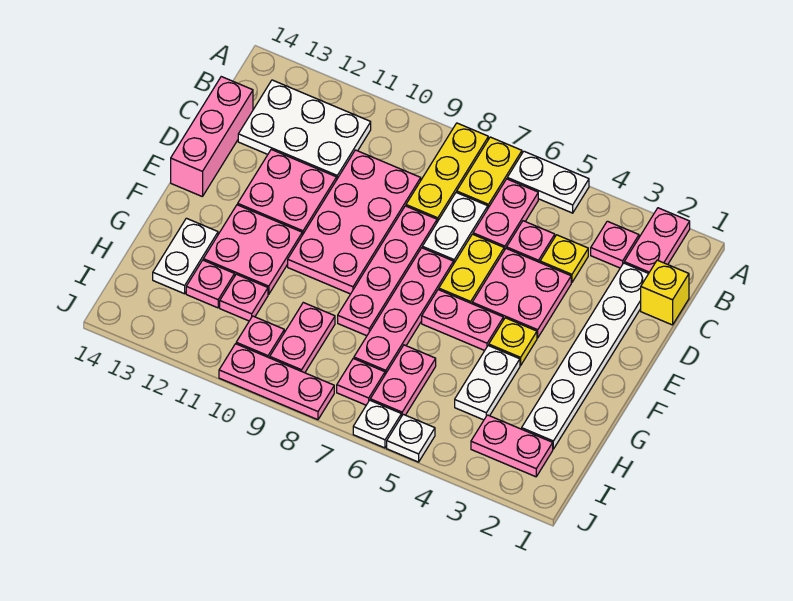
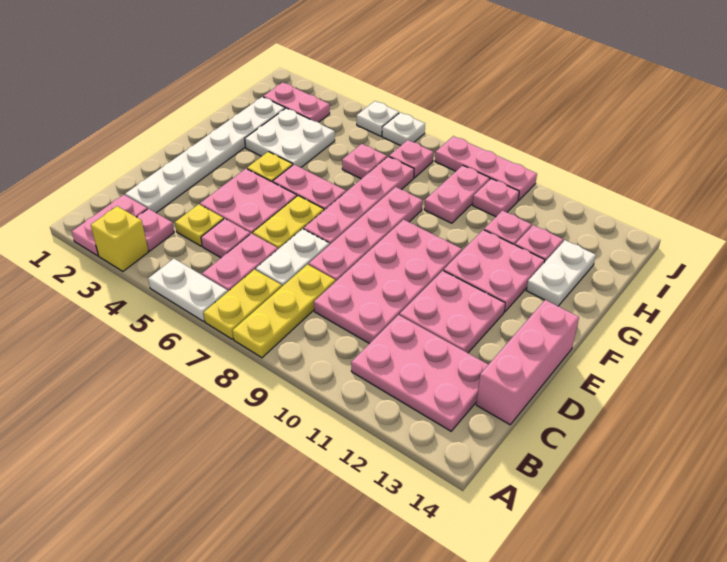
white 2x3 plate [238,80,371,178] -> pink 2x3 plate [351,315,488,431]
yellow 1x1 brick [641,260,689,325] -> yellow 1x1 brick moved to [91,206,148,271]
white 1x2 plate [455,345,520,420] -> white 2x2 plate [245,108,335,168]
pink 1x2 plate [370,345,436,417] -> pink 1x1 plate [342,144,387,179]

